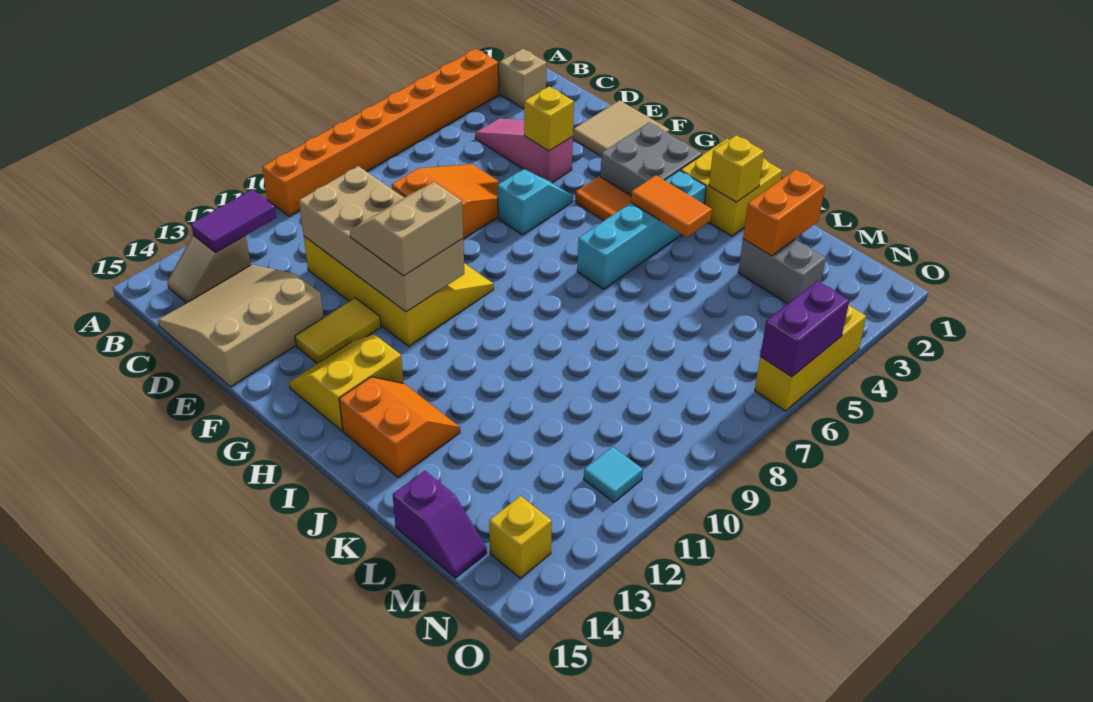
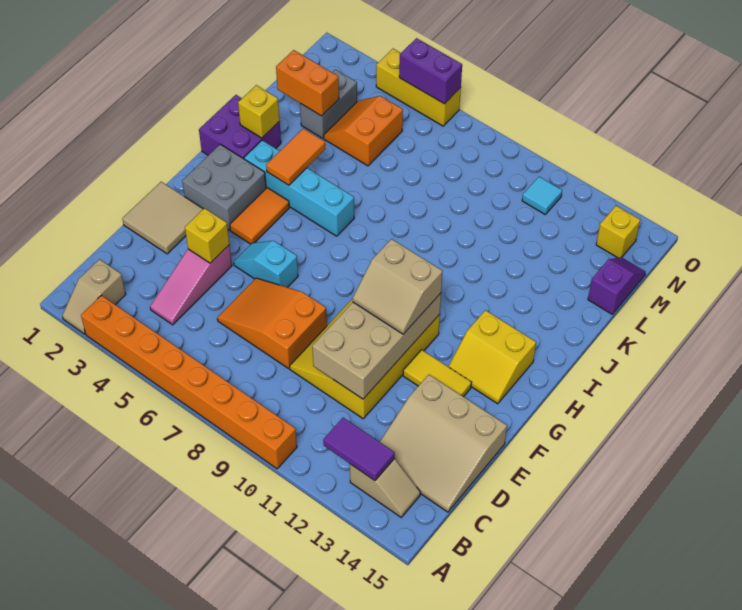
yellow 2x2 brick [681,139,782,236] -> purple 2x2 brick [199,95,281,159]
orange 2x2 slope [339,377,460,477] -> orange 2x2 slope moved to [324,96,403,166]

